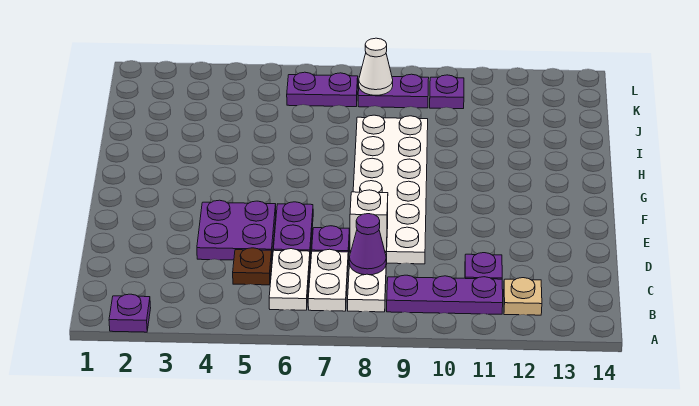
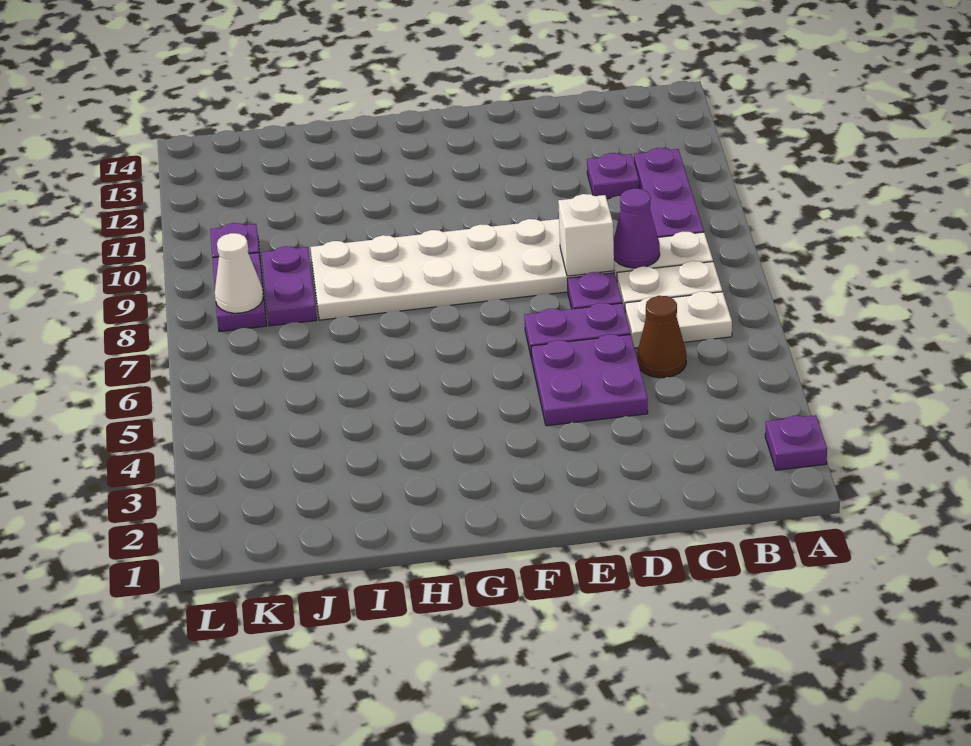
tan 1x1 plate [504,278,542,315] -> none
brown 1x1 plate [233,248,272,285] -> brown 1x1 cone [637,296,686,378]
purple 1x2 plate [287,72,358,107] -> purple 1x2 plate moved to [262,246,317,326]

